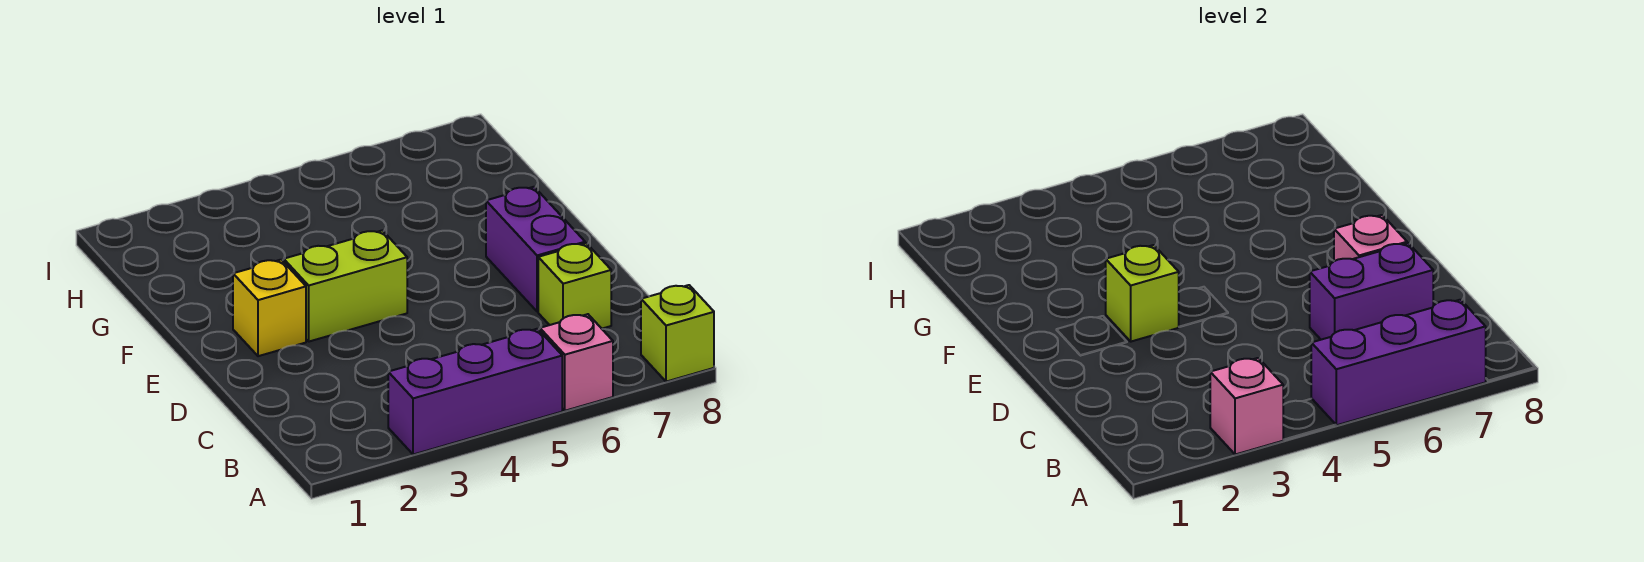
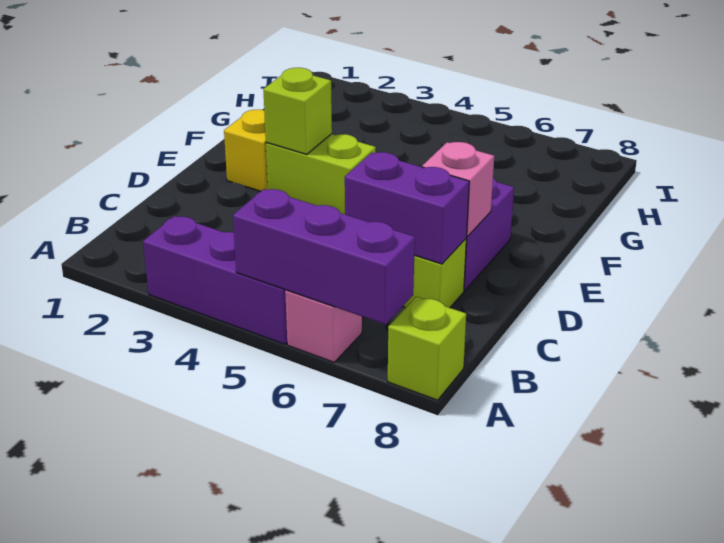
pink 1x1 brick [1210,358,1283,455] -> none

